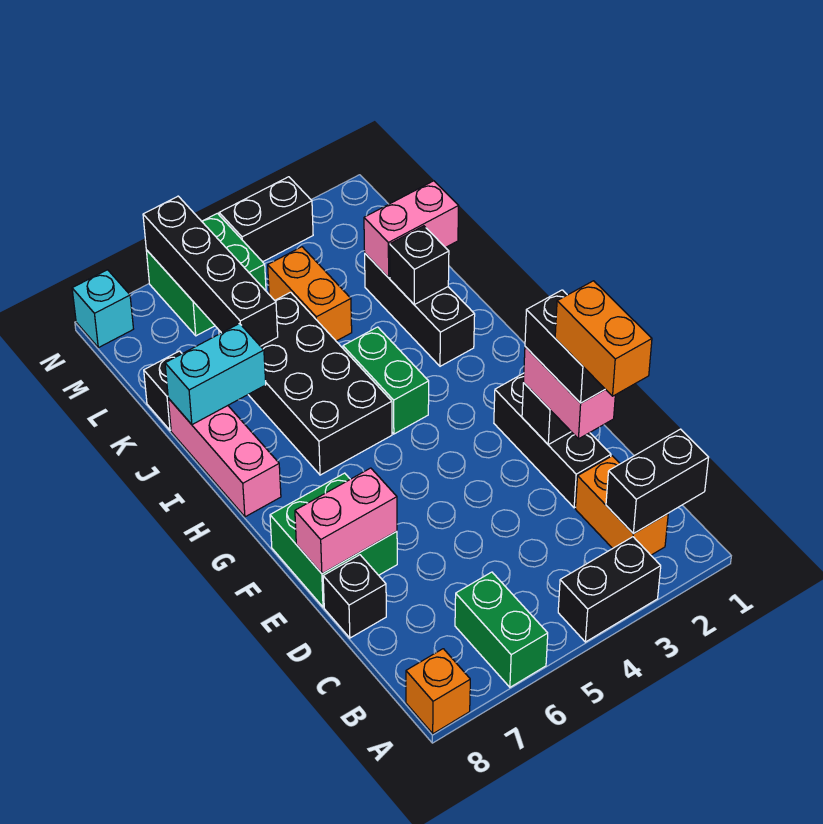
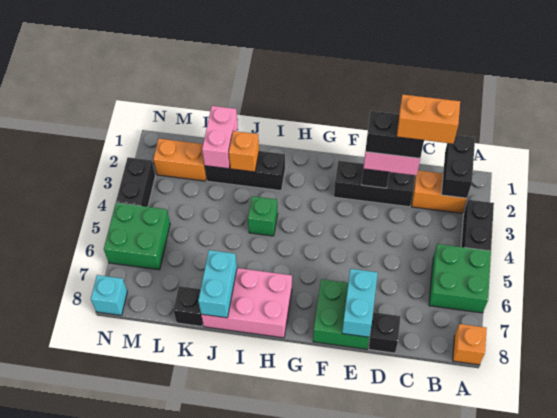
green 1x2 brick [455,572,548,687] -> green 2x2 brick [429,244,491,313]
pink 1x2 brick [295,468,397,574] -> cyan 1x2 brick [342,269,378,337]
green 1x2 brick [343,327,429,434] -> green 1x1 brick [248,196,278,236]
black 2x4 brick [219,292,392,475] -> none
pink 1x3 brick [168,398,281,517] -> pink 2x3 brick [201,268,292,338]
black 1x1 brick [390,226,449,305] -> orange 1x1 brick [229,131,259,172]
orange 1x2 brick [268,247,352,341] -> orange 1x2 brick moved to [153,139,206,181]
black 1x4 brick [143,196,278,346] -> none

